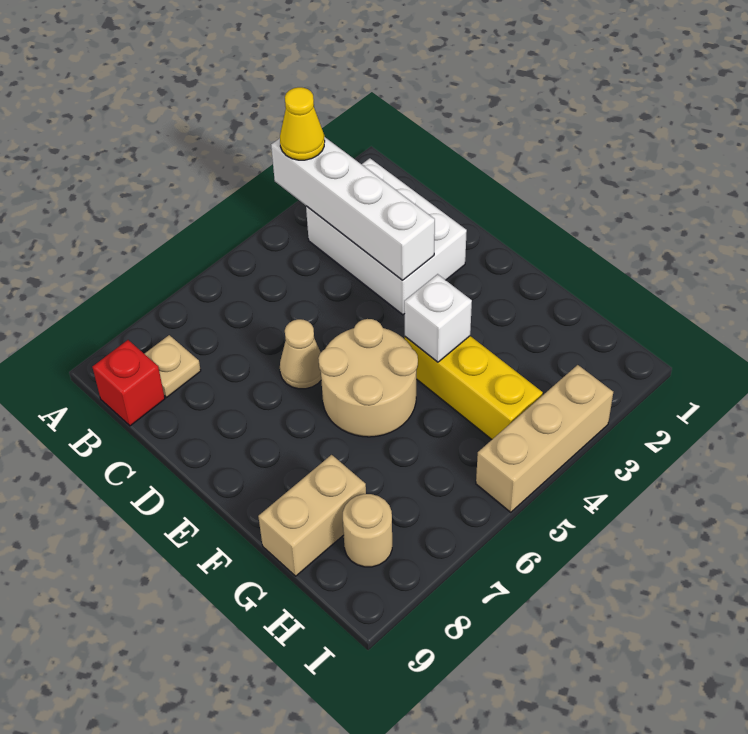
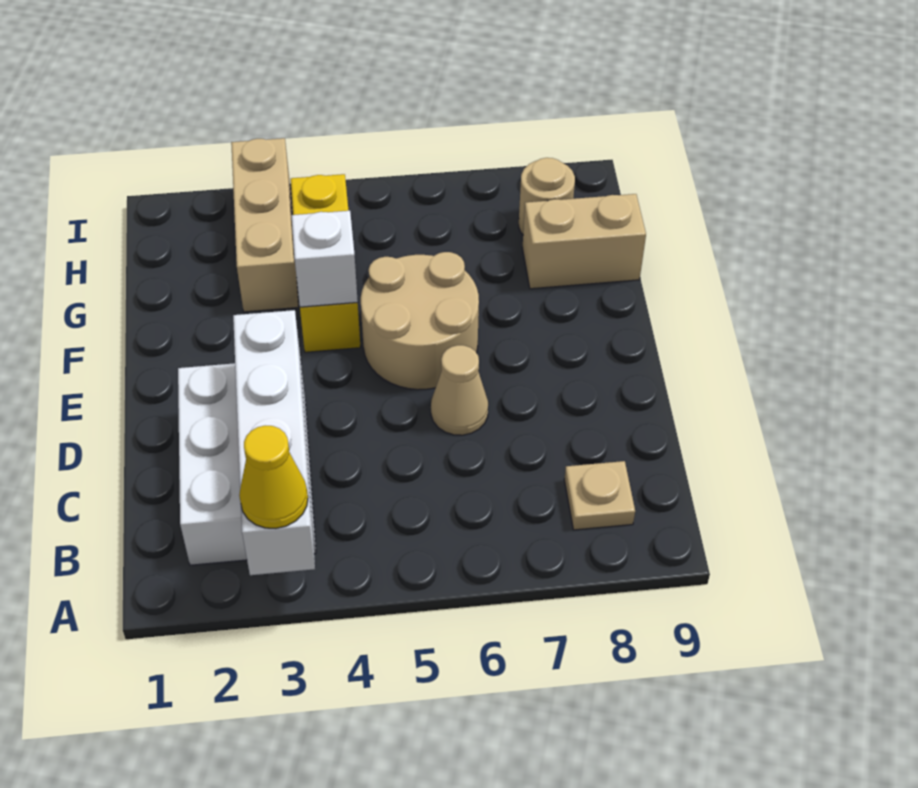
red 1x1 brick [92,340,165,426] -> none
tan 1x3 brick [476,365,613,512] -> tan 1x3 brick turned to [231,138,299,312]

